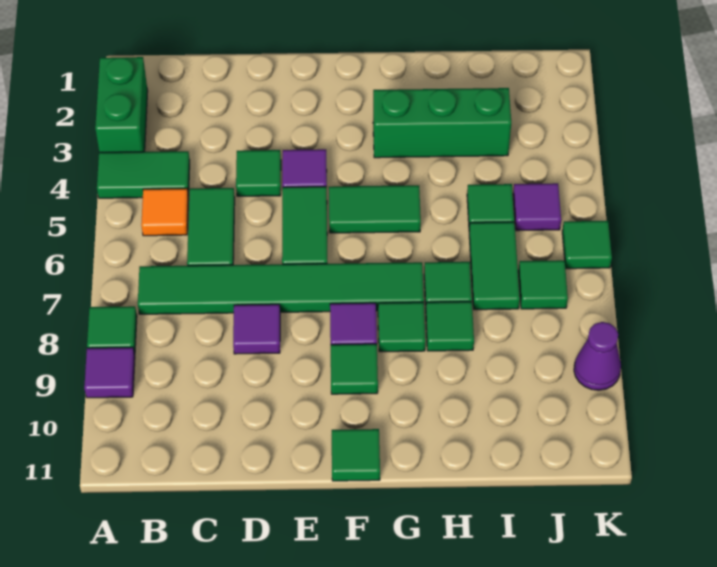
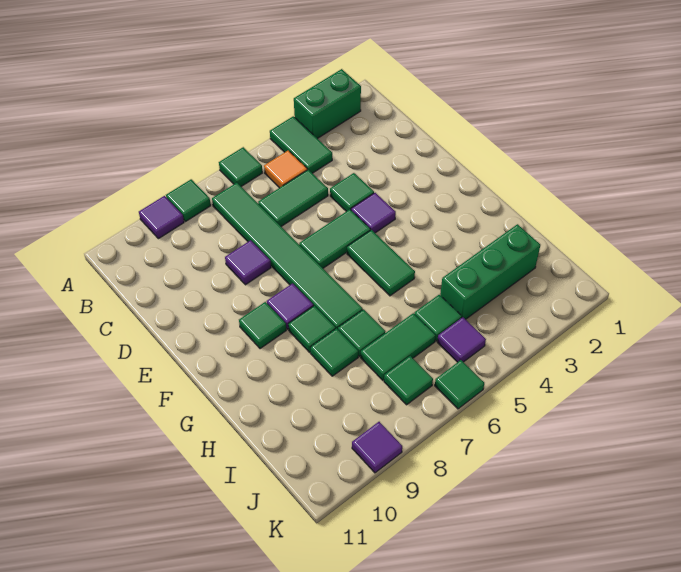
green 1x1 tile [332,429,380,481] -> green 1x1 tile moved to [219,147,262,186]
green 1x3 brick [373,88,511,158] -> green 1x3 brick turned to [440,224,540,319]
purple 1x1 cone [574,322,621,390] -> purple 1x1 tile [352,422,402,473]

